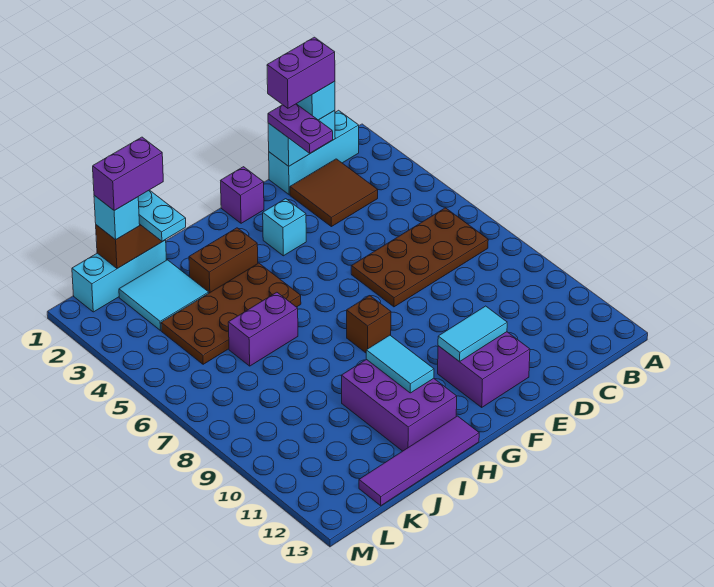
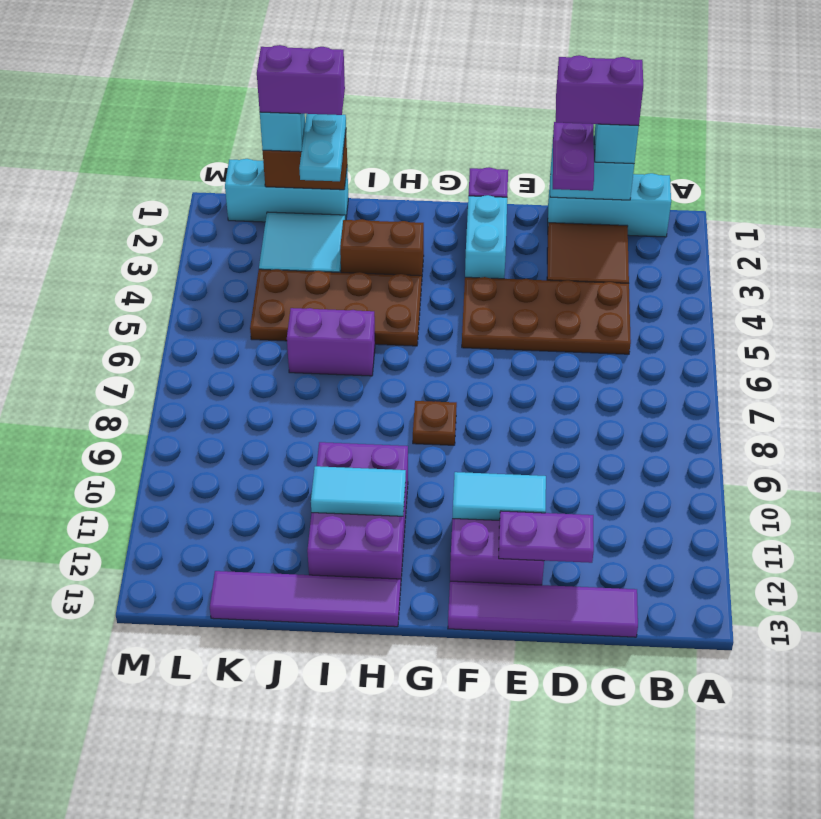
brown 2x4 plate [351,208,488,307] -> brown 2x4 plate moved to [462,277,631,354]
none -> purple 1x4 tile [448,581,638,637]
none -> purple 1x2 plate [499,511,594,563]
cyan 1x1 brick [263,199,306,256] -> cyan 1x2 brick [465,195,507,279]
brown 1x1 brick [347,296,391,353] -> brown 1x1 plate [413,401,457,445]
cyan 1x2 tile [366,335,434,393] -> cyan 1x2 tile turned to [311,466,406,516]

